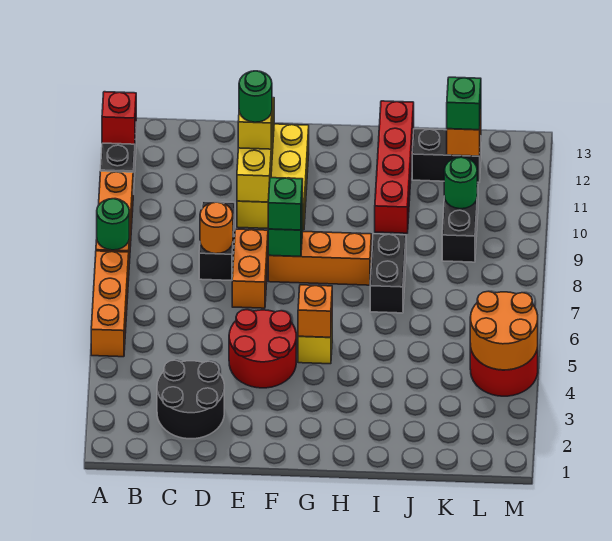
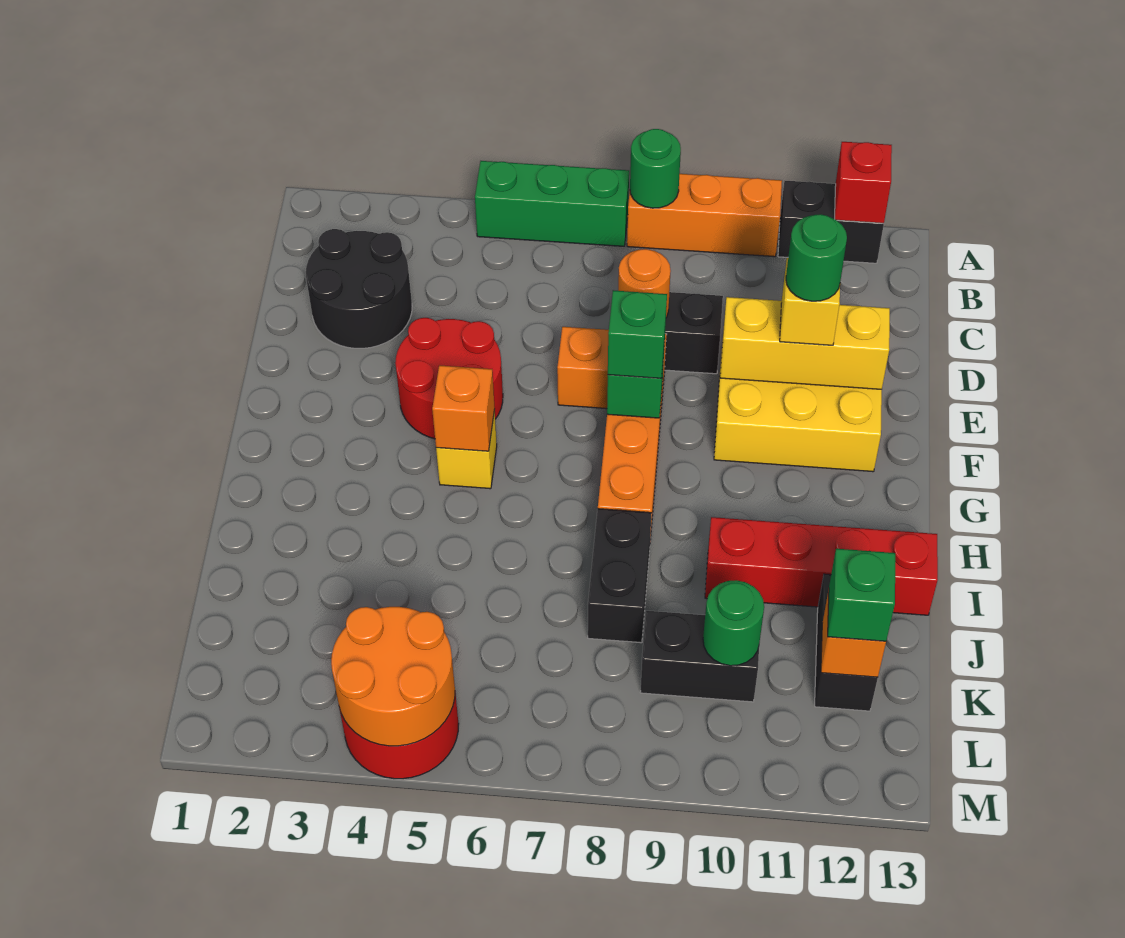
orange 1x3 brick [91,251,129,357] -> green 1x3 brick [475,161,629,246]
black 1x2 brick [370,234,406,313] -> black 1x2 brick turned to [588,509,651,643]

